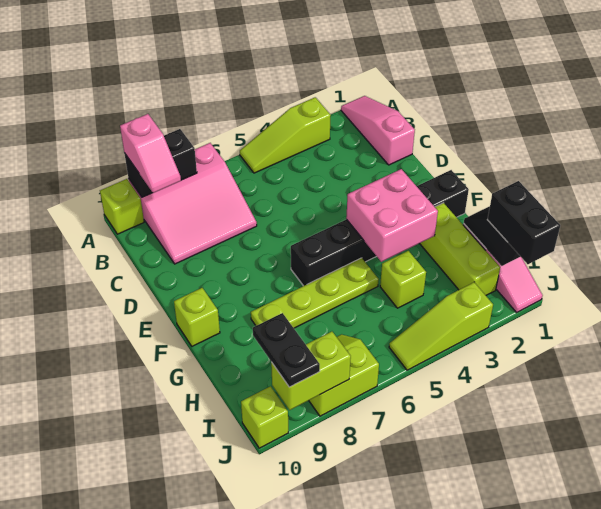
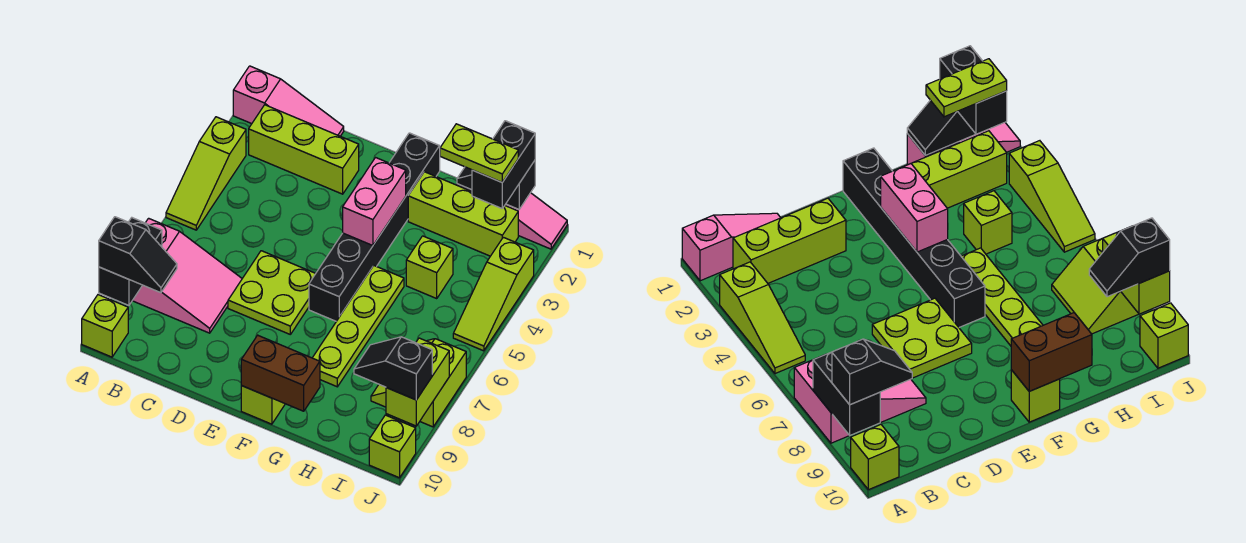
pink 1x3 slope [341,96,415,165] -> pink 1x3 slope turned to [233,66,344,136]
pink 3x3 slope [128,143,257,264] -> pink 2x3 slope [132,218,242,333]
pink 1x2 slope [120,114,181,193] -> black 1x2 slope [99,217,177,293]
none -> lime 1x3 brick [249,105,359,194]
none -> lime 2x2 plate [228,251,316,334]
pink 2x2 brick [346,169,438,262] -> pink 1x2 brick [343,158,406,246]
none -> brown 1x2 brick [241,335,320,411]
none -> lime 1x2 plate [440,124,518,182]
black 1x2 brick [487,181,560,264] -> black 1x2 brick turned to [472,121,535,208]
black 1x2 plate [253,313,320,387] -> black 1x2 slope [354,337,432,400]

